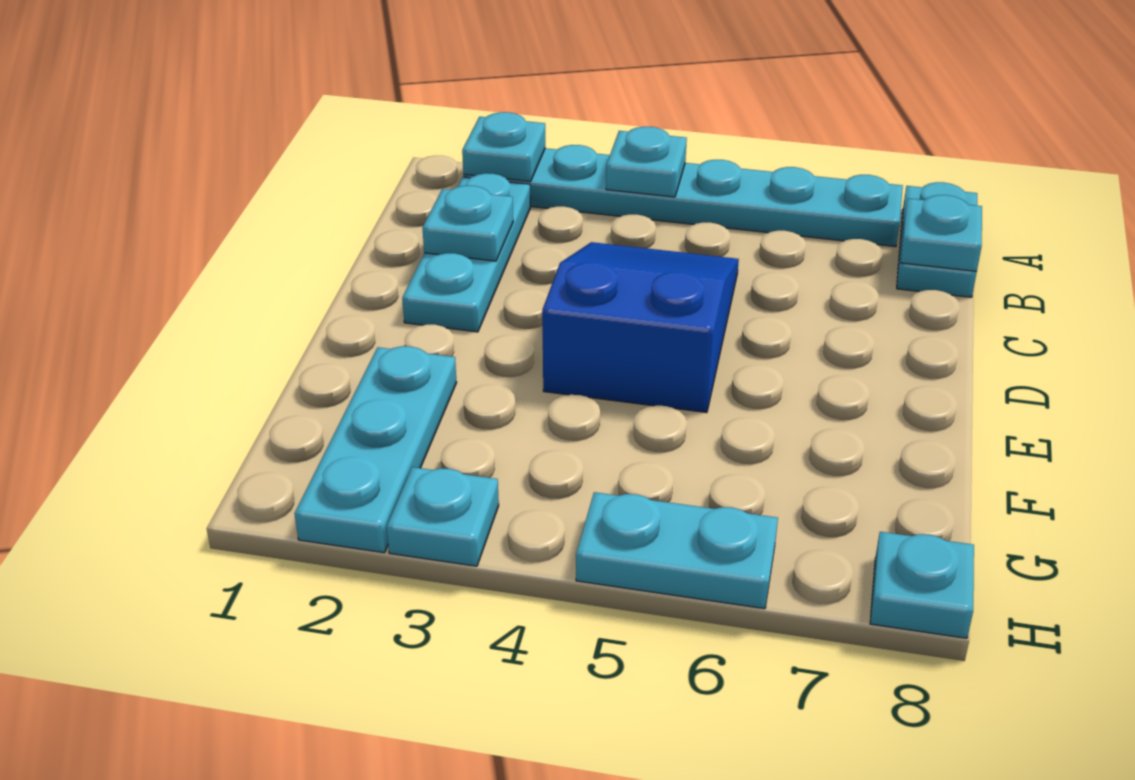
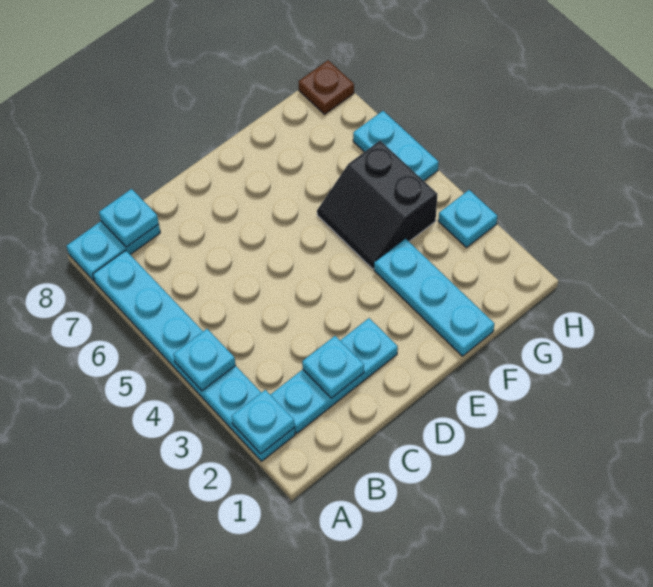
blue 2x3 slope [542,242,739,413] -> none
cyan 1x3 plate [295,346,457,553] -> cyan 1x3 plate turned to [374,239,494,356]
none -> black 2x2 slope [317,141,437,269]
cyan 1x1 plate [870,532,974,638] -> brown 1x1 plate [298,60,354,114]

